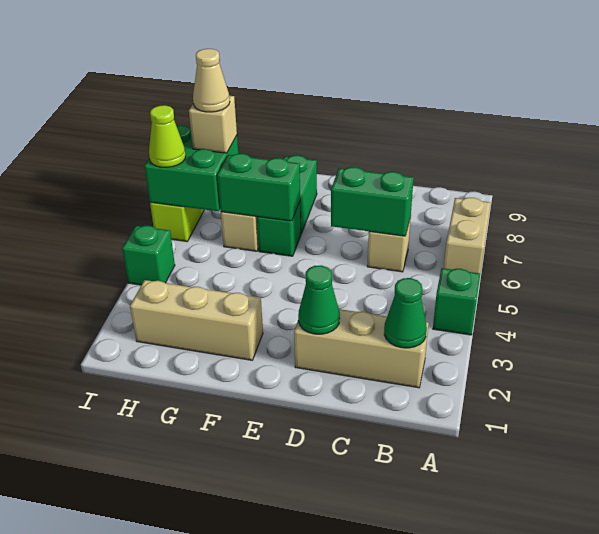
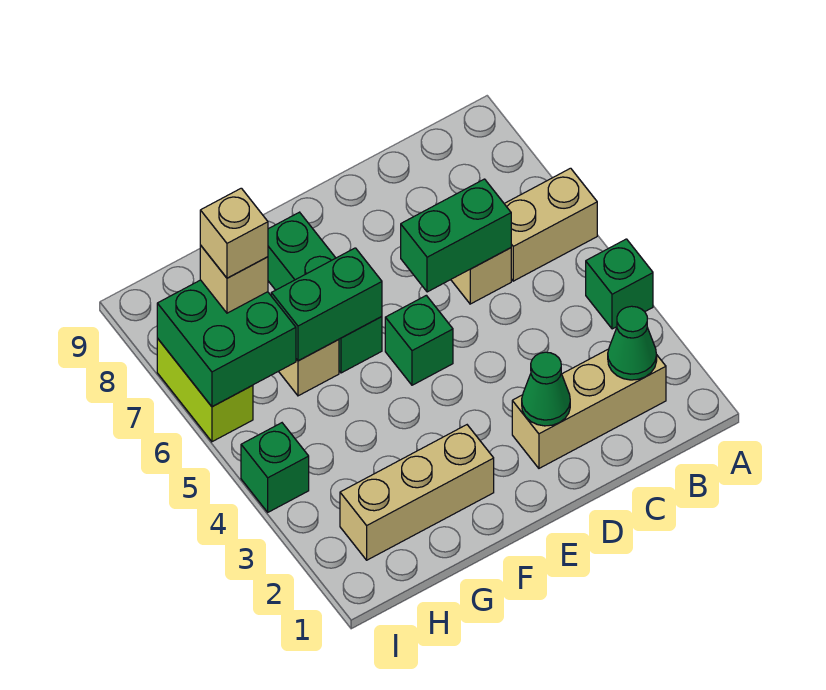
tan 1x2 brick [444,198,490,273] -> tan 1x2 brick turned to [504,168,597,281]
none -> green 1x1 brick [385,295,453,385]
tan 1x1 cone [193,49,230,112] -> tan 1x1 brick [200,188,268,278]
lime 1x1 cone [149,105,186,167] -> none

